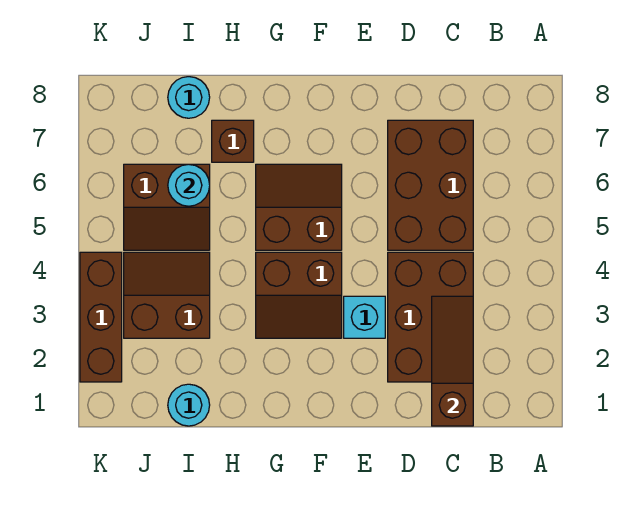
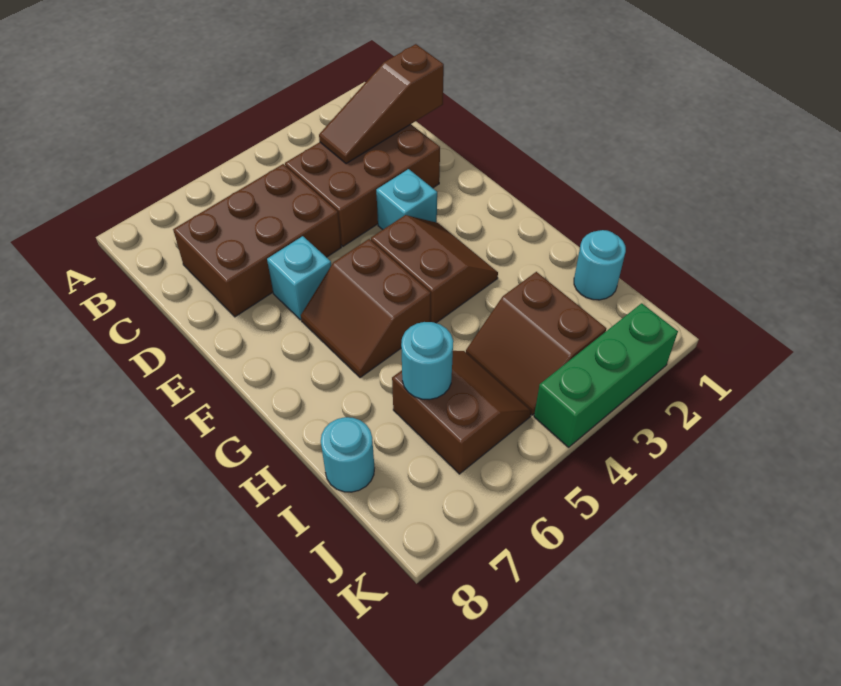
none -> cyan 1x1 brick [267,236,331,320]
brown 1x1 brick [212,120,254,162] -> none
brown 1x3 brick [80,252,122,382] -> green 1x3 brick [534,303,678,447]

